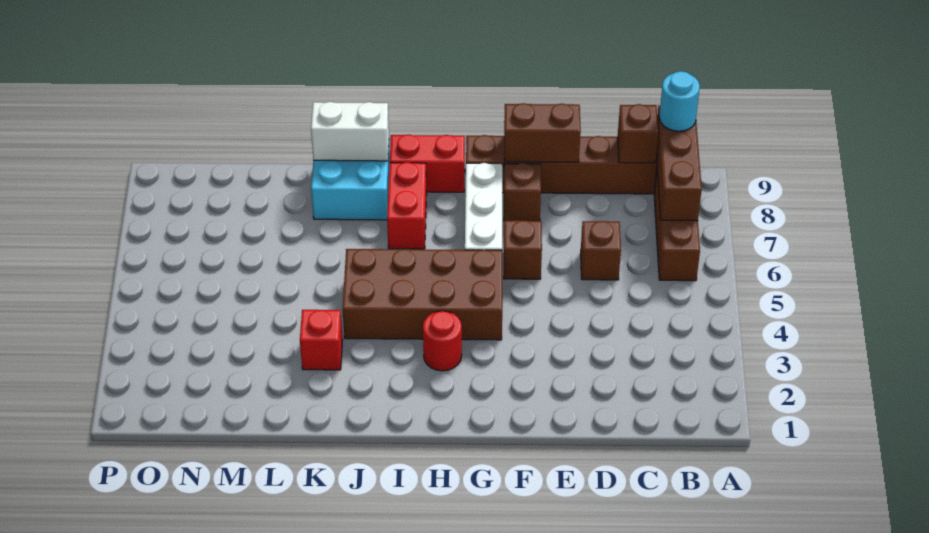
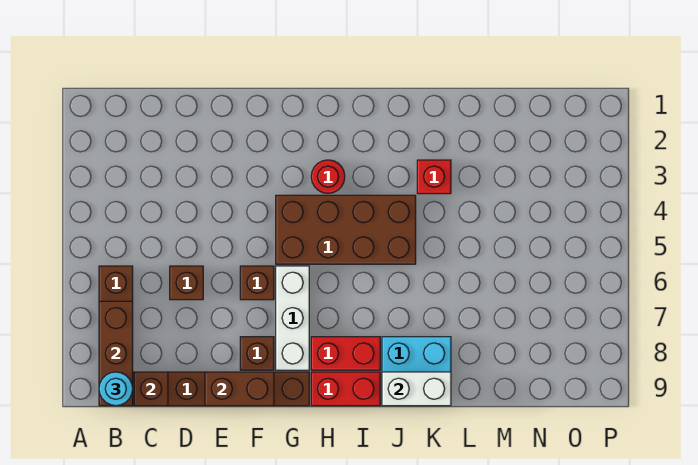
red 1x2 brick [387,162,427,249] -> red 1x2 brick turned to [311,337,380,370]

